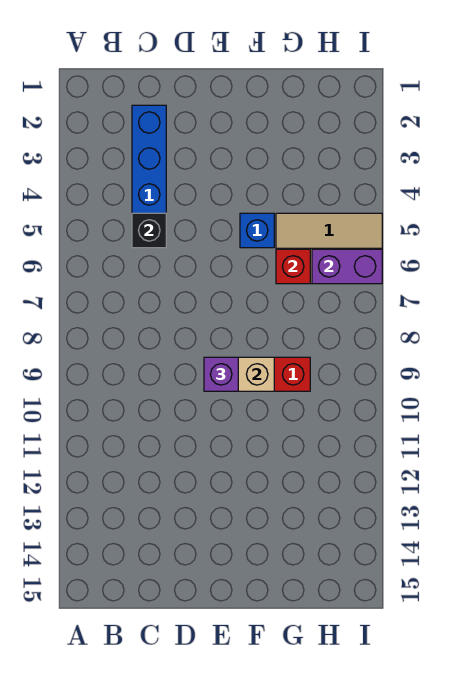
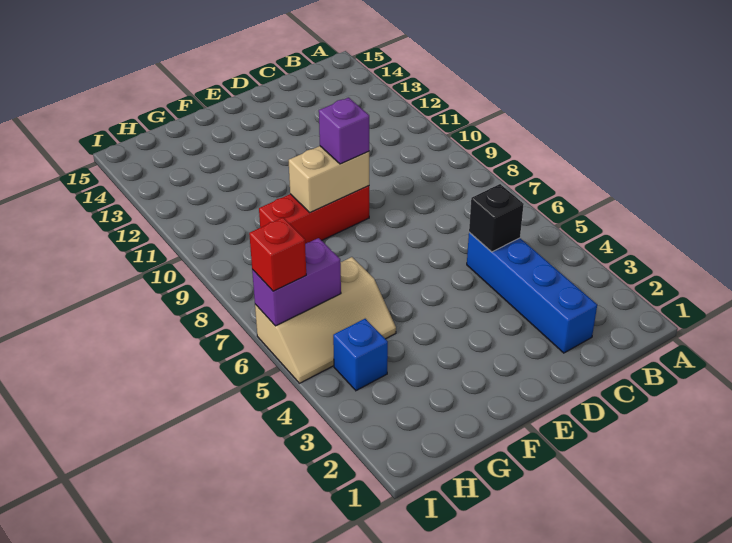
blue 1x1 brick [240,213,274,248] -> blue 1x1 brick moved to [333,319,388,391]
red 1x1 brick [276,249,310,284] -> red 1x1 brick moved to [249,218,306,291]

